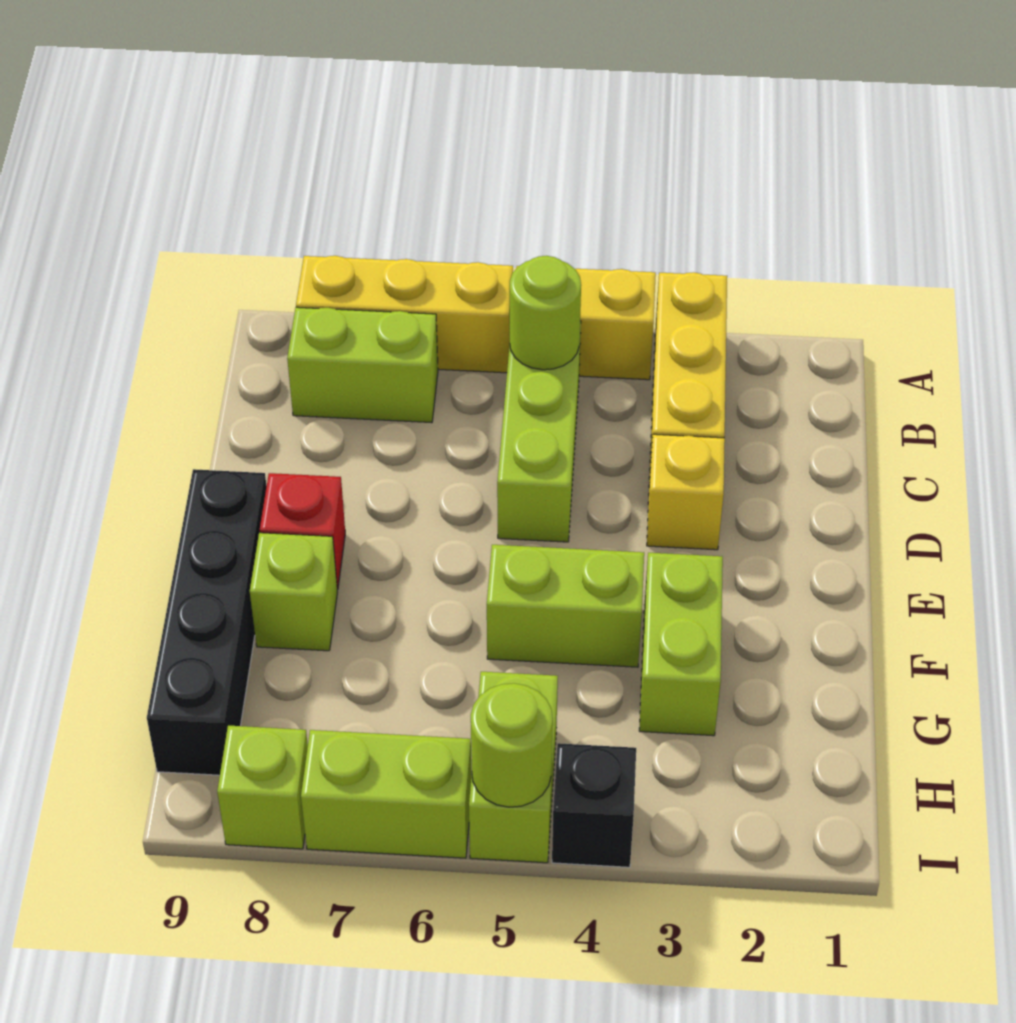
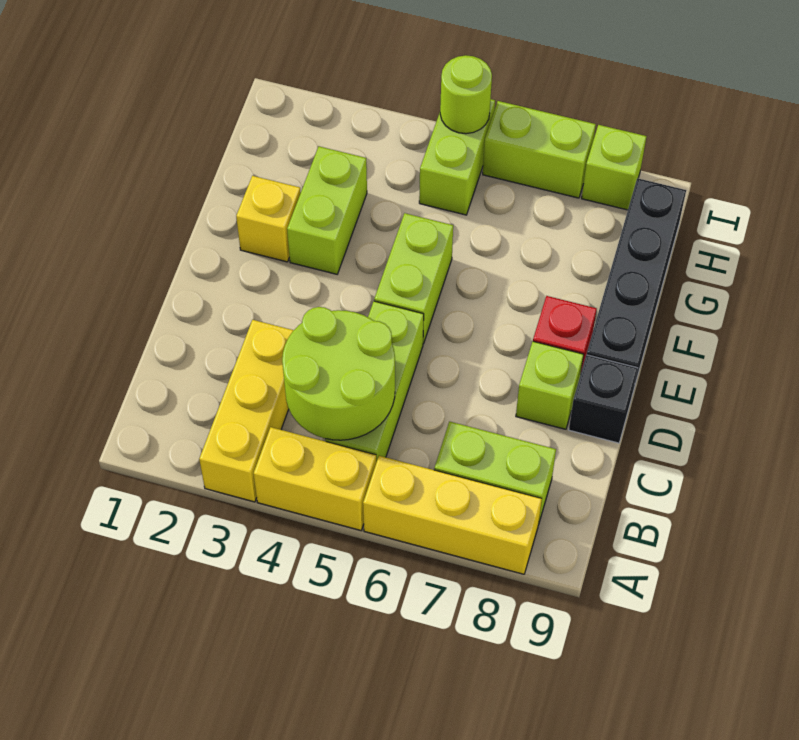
lime 1x1 round brick [510,256,581,370] -> lime 2x2 round brick [282,307,395,440]
yellow 1x1 brick [647,434,725,550] -> yellow 1x1 brick moved to [236,176,301,262]
lime 1x2 brick [487,545,644,667] -> lime 1x2 brick turned to [374,213,453,344]
lime 1x1 brick [250,533,337,651] -> lime 1x1 brick moved to [516,341,584,429]
black 1x1 brick [552,743,636,867] -> black 1x1 brick moved to [569,355,638,443]

